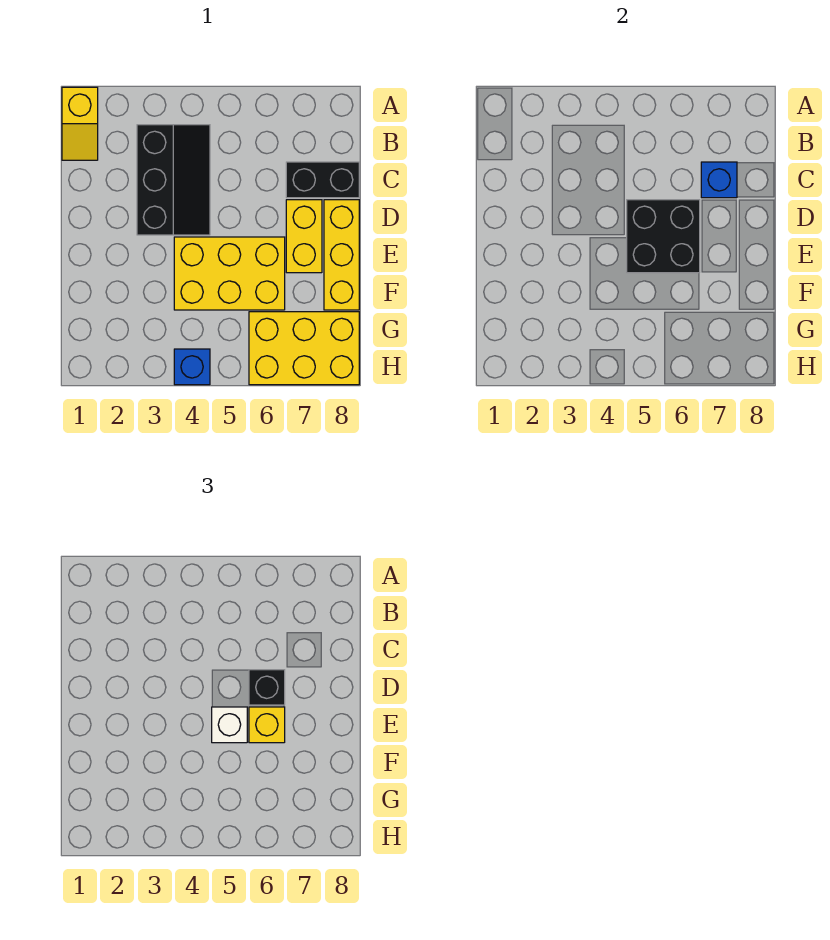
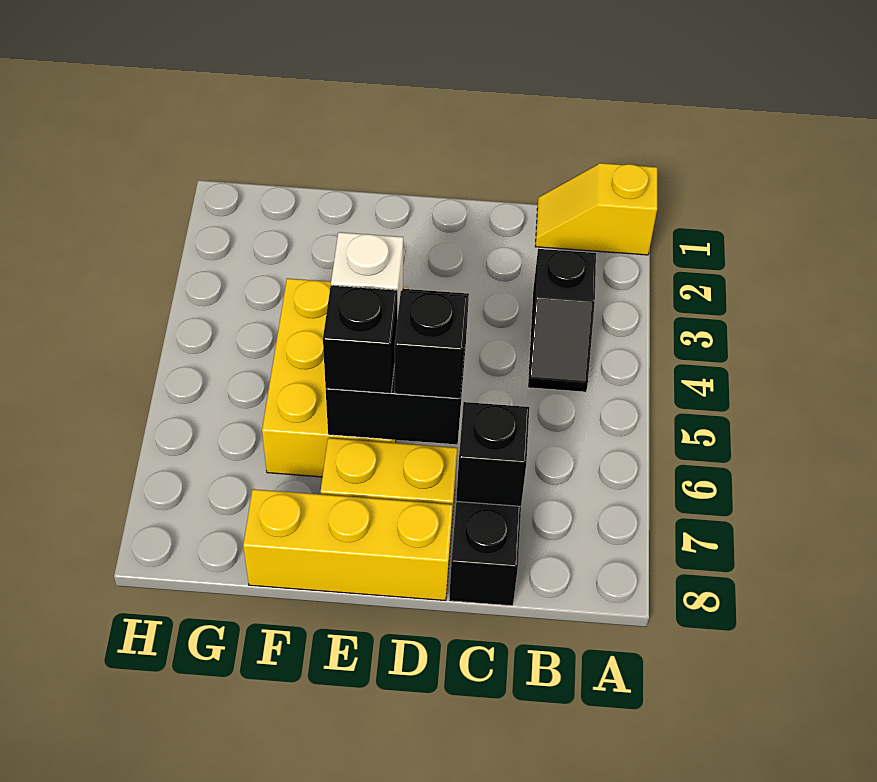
black 2x3 slope [137,125,210,235] -> black 1x2 slope [528,249,596,392]
blue 1x1 brick [701,162,737,198] -> black 1x1 brick [456,402,529,506]
yellow 1x1 brick [249,707,285,743] -> black 1x1 brick [323,286,397,393]
yellow 2x3 brick [249,312,359,385] -> none
blue 1x1 brick [174,349,210,385] -> none

